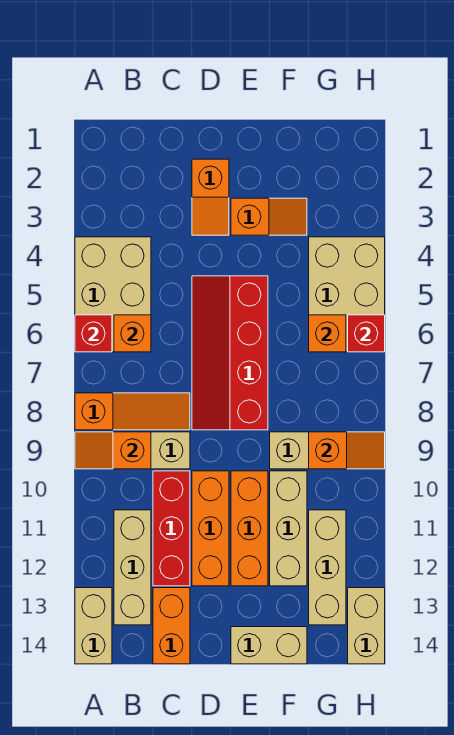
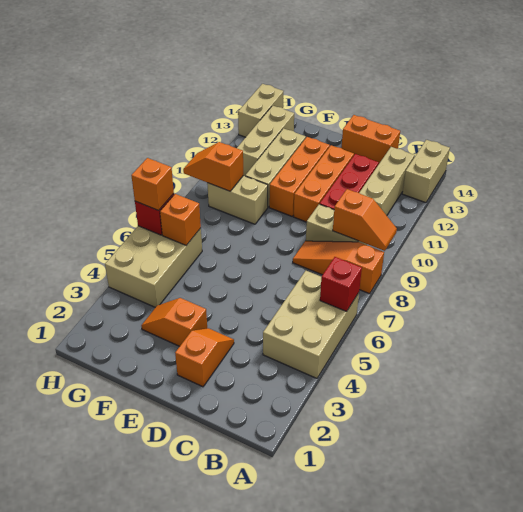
orange 1x1 brick [114,315,151,352] -> orange 1x1 brick moved to [131,158,174,210]
orange 1x2 brick [153,588,190,664] -> orange 1x2 brick turned to [342,115,400,165]
red 2x4 slope [192,276,268,430] -> none
tan 1x2 brick [231,627,307,664] -> none

